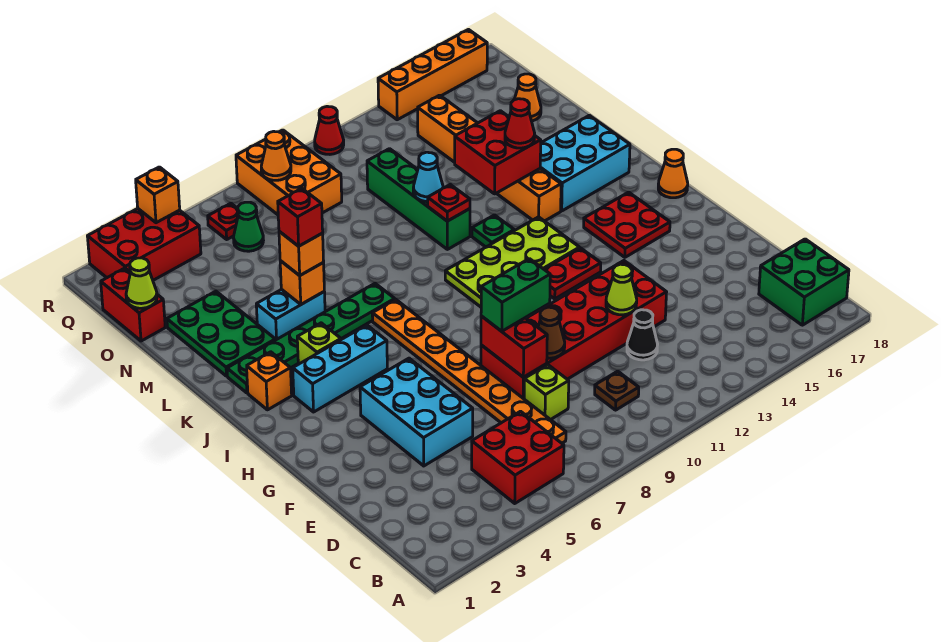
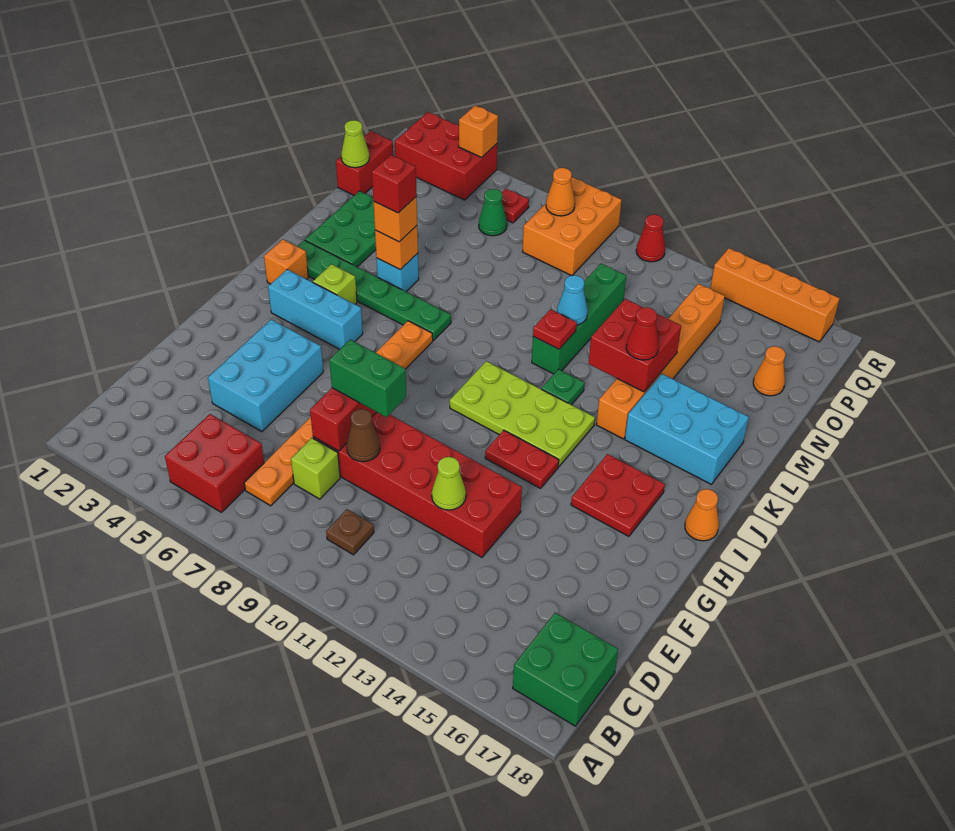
black 1x1 cone [627,310,658,360] -> none
cyan 1x2 brick [256,289,325,340] -> cyan 1x1 brick [376,253,419,292]

